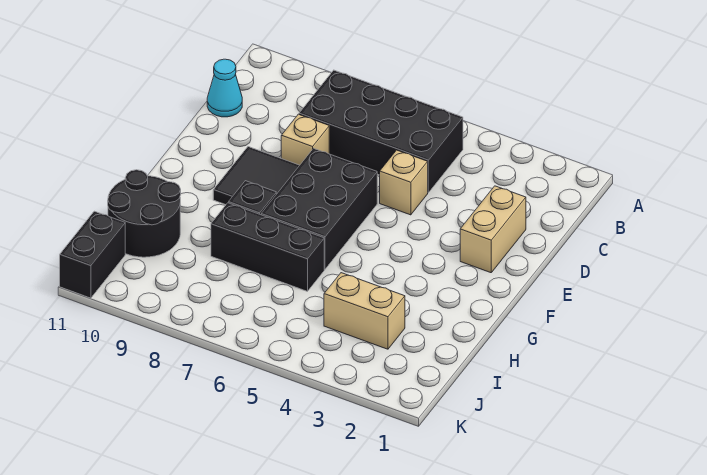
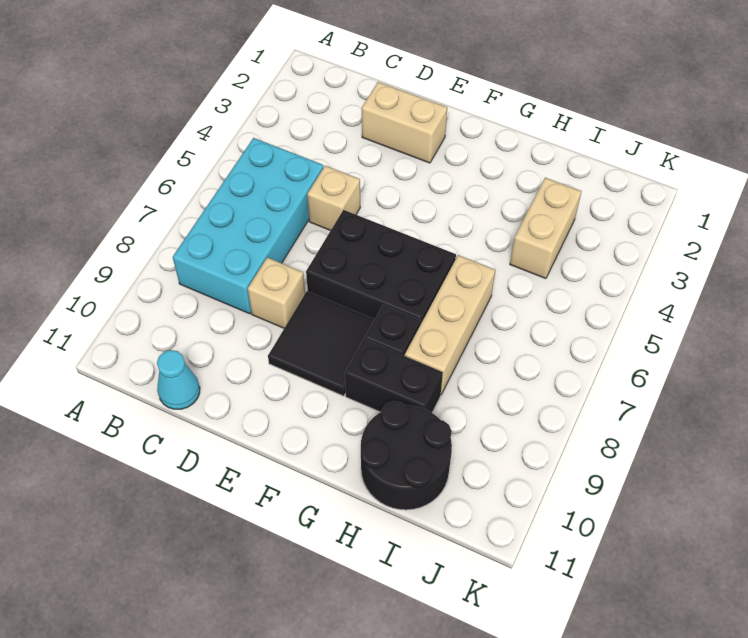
black 2x4 brick [299,70,463,193] -> cyan 2x4 brick [173,138,323,314]
black 1x3 brick [211,203,324,291] -> tan 1x3 brick [405,255,495,394]
black 1x2 brick [60,211,125,298] -> black 1x2 brick moved to [345,339,443,412]

